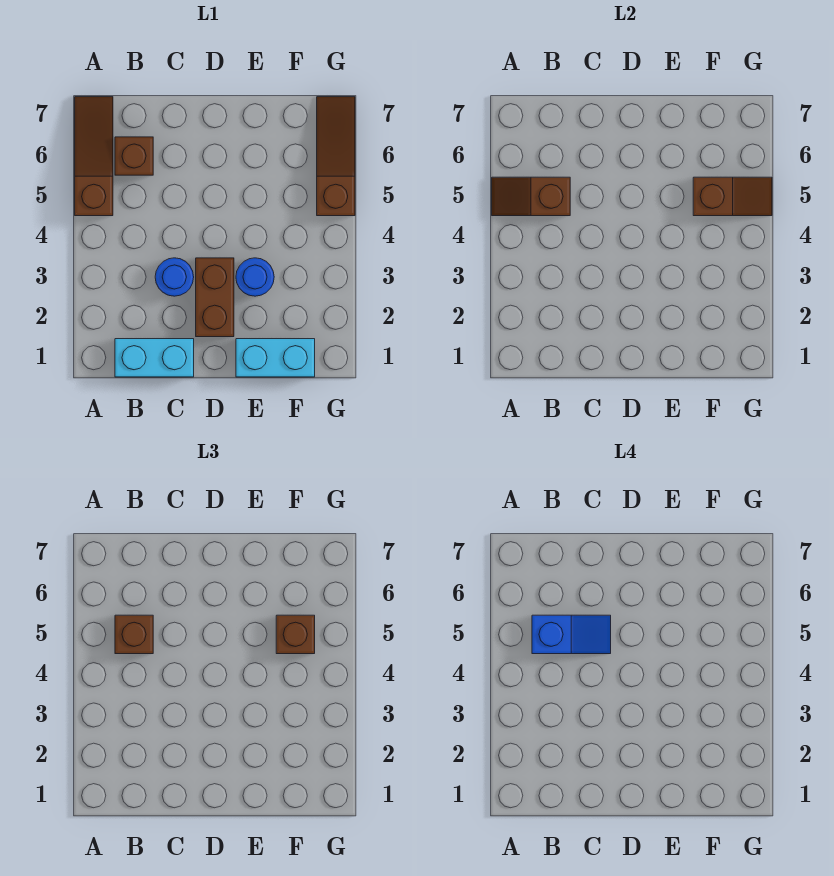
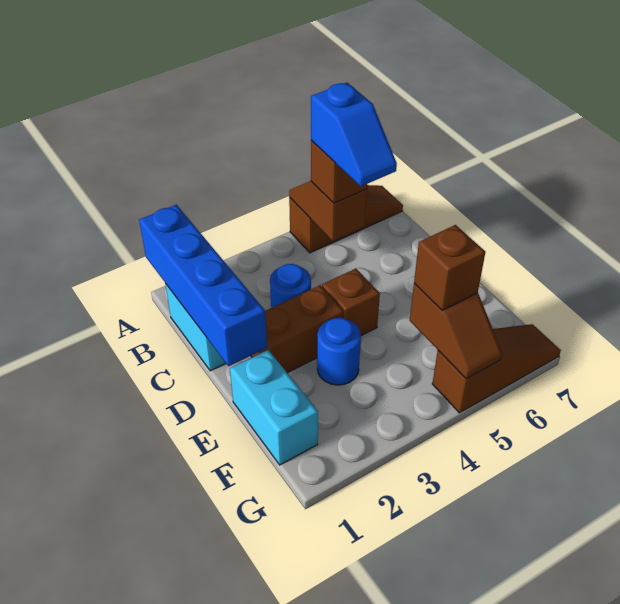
none -> blue 1x4 brick [139,205,267,366]
brown 1x1 brick [115,137,153,175] -> brown 1x1 brick moved to [322,269,380,336]

